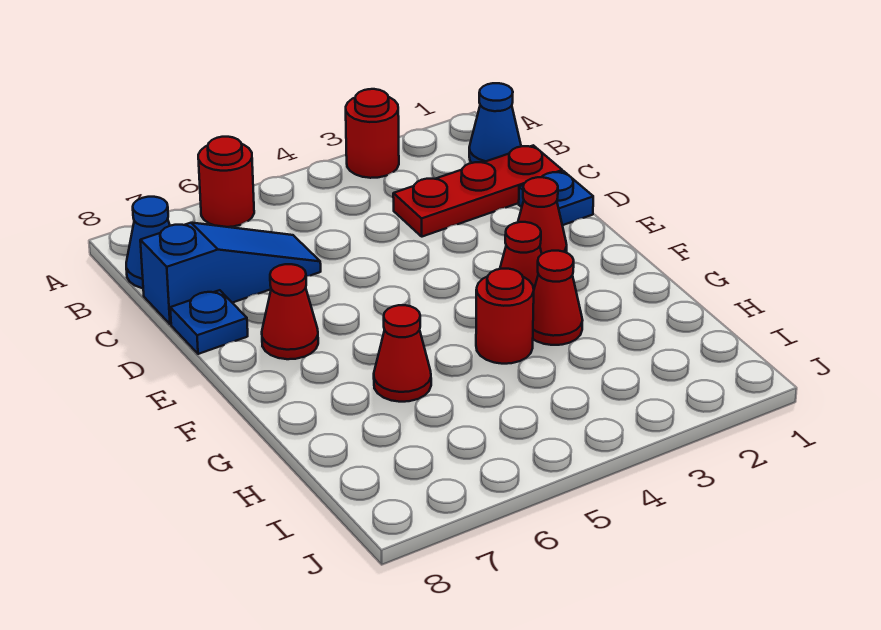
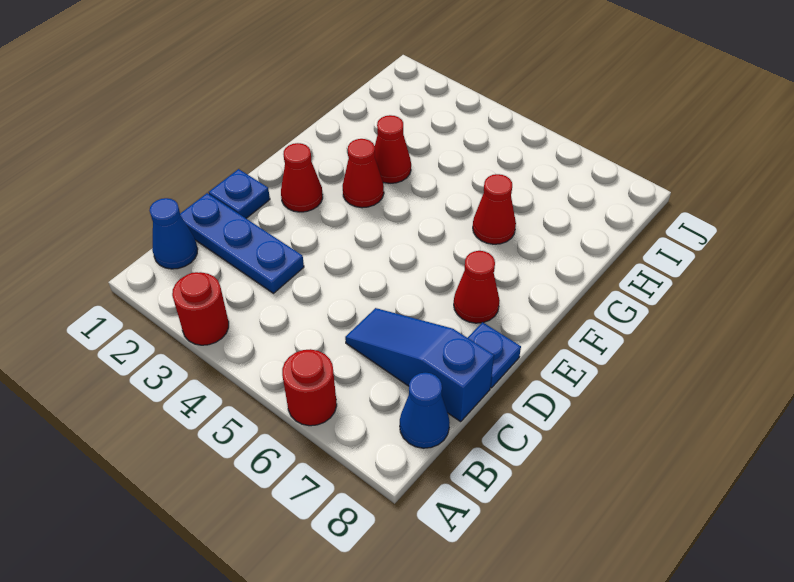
red 1x3 plate [393,145,562,237] -> blue 1x3 plate [180,193,304,293]
red 1x1 round brick [476,269,534,364] -> none

